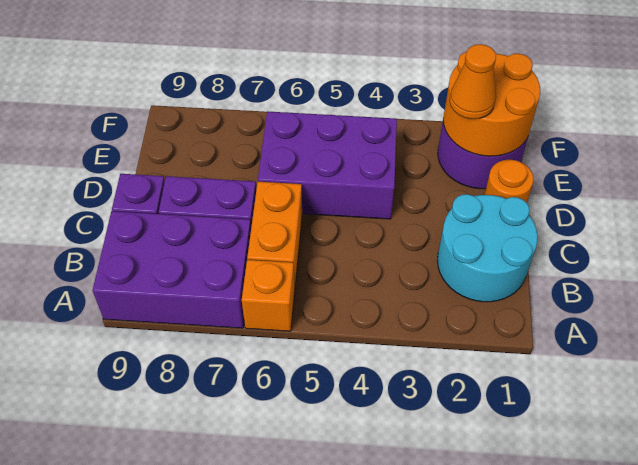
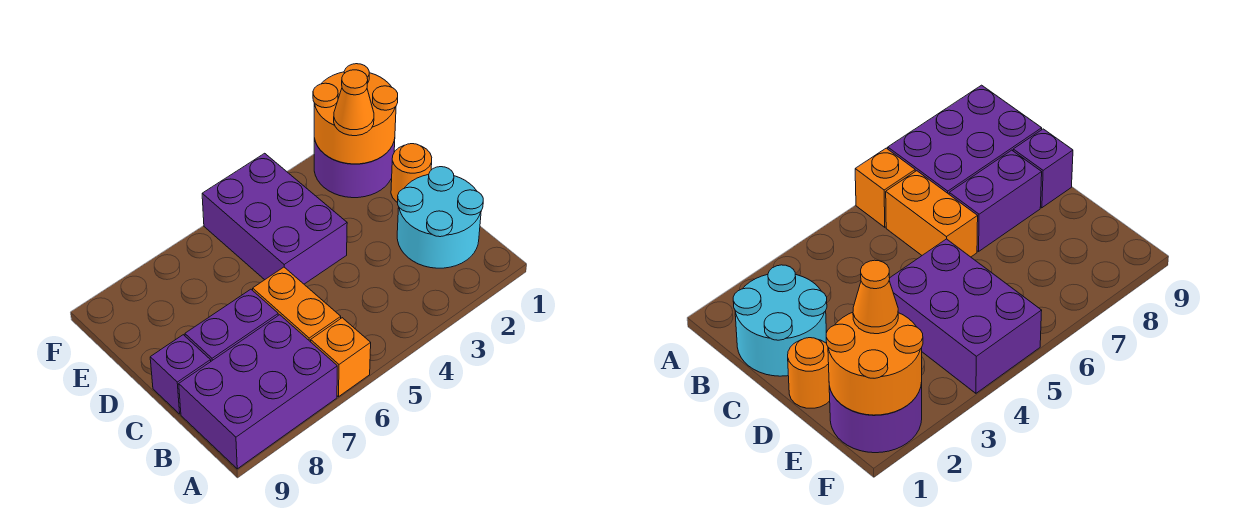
purple 2x3 brick [258,111,397,219] -> purple 2x3 brick turned to [202,153,347,284]

